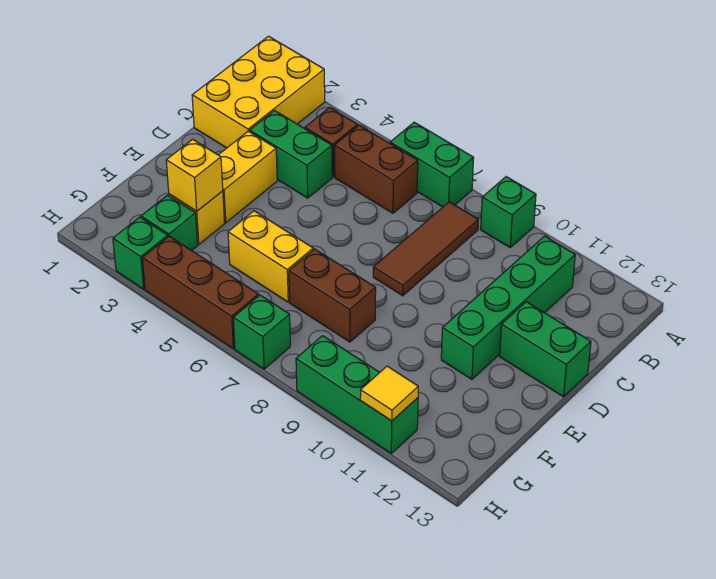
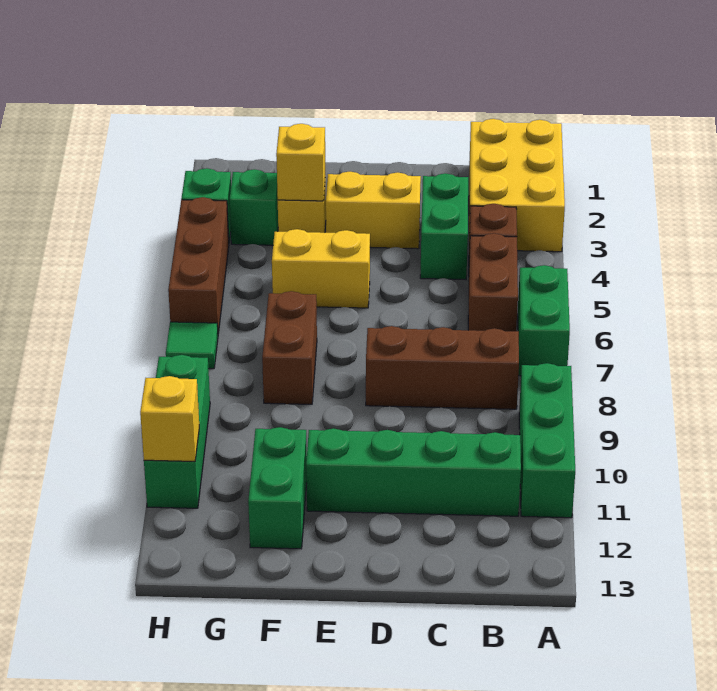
yellow 2x3 brick [192,36,325,148] -> yellow 2x3 brick turned to [469,119,565,252]
green 1x1 brick [481,177,536,247] -> green 1x3 brick [519,363,575,518]
brown 1x3 tile [373,202,478,296] -> brown 1x3 brick [366,326,519,409]
green 1x2 brick [500,302,591,397] -> green 1x2 brick moved to [248,427,307,549]
yellow 1x2 brick [228,211,313,302] -> yellow 1x2 brick turned to [272,229,370,308]
green 1x1 brick [233,295,290,369] -> green 1x1 tile [166,322,218,369]
yellow 1x1 tile [360,366,418,421] -> yellow 1x1 brick [140,376,199,461]

